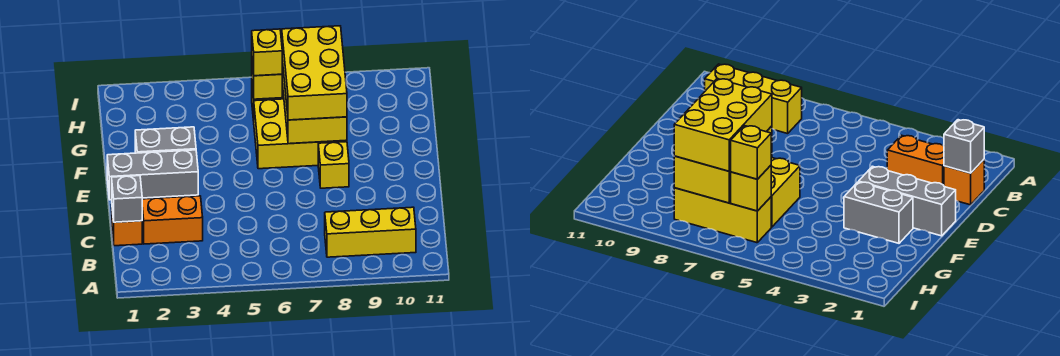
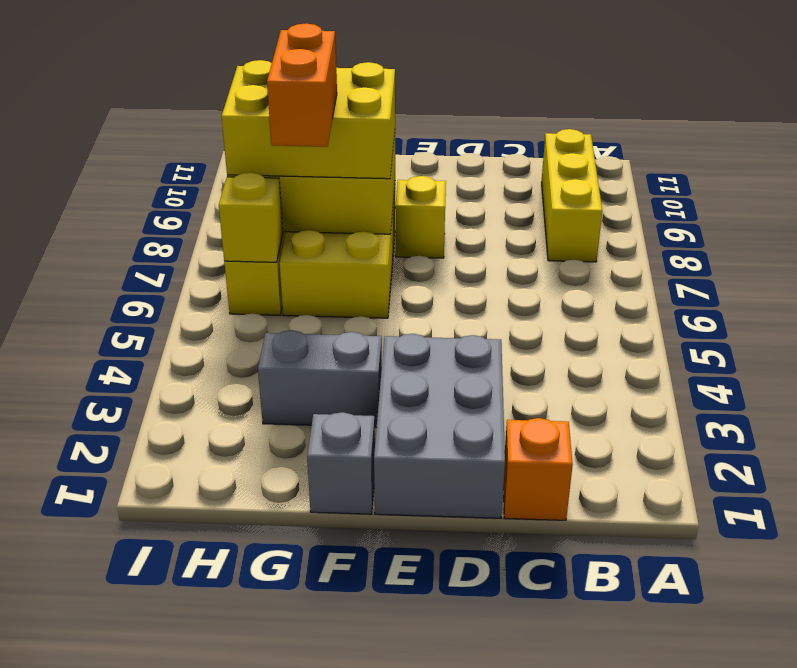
grey 1x1 brick [112,176,142,222] -> grey 1x1 brick moved to [307,412,375,514]
orange 1x2 brick [142,196,203,244] -> orange 1x2 brick moved to [267,23,337,147]
grey 1x3 brick [107,150,198,200] -> grey 2x3 brick [374,334,505,518]
grey 1x2 brick [135,127,196,153] -> grey 1x2 brick turned to [258,330,382,427]
yellow 1x1 brick [252,29,282,76] -> none

